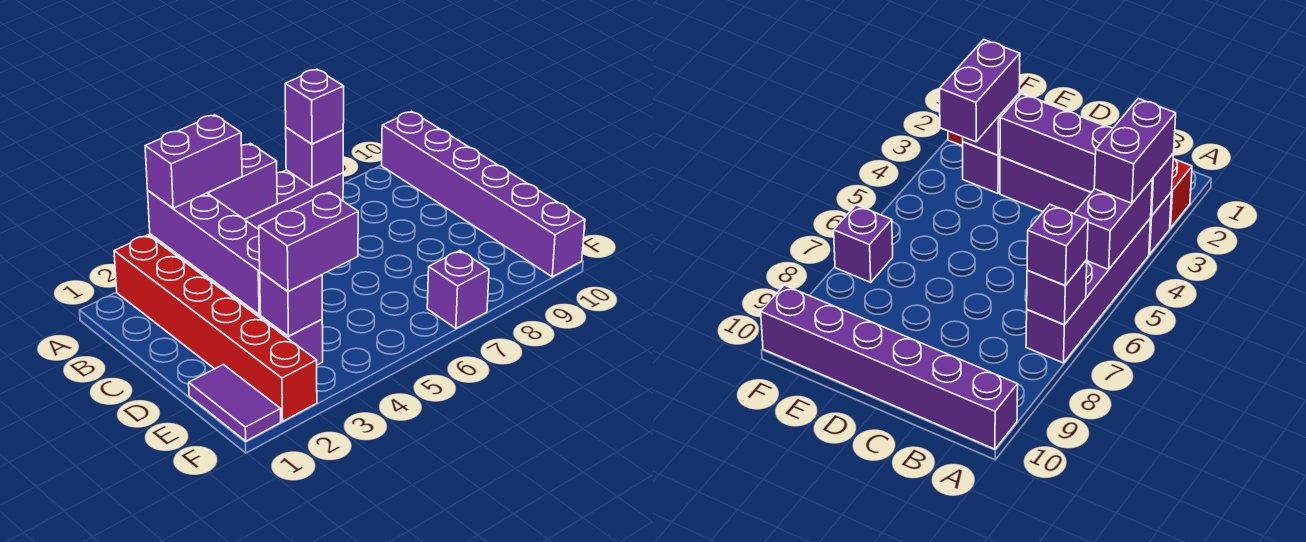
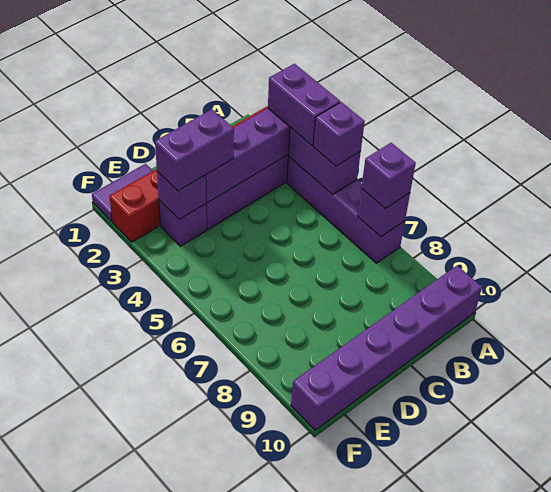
purple 1x2 brick [259,192,358,292] -> purple 1x2 brick turned to [155,109,234,191]
purple 1x1 brick [427,251,489,328] -> purple 1x1 brick moved to [313,102,365,166]

